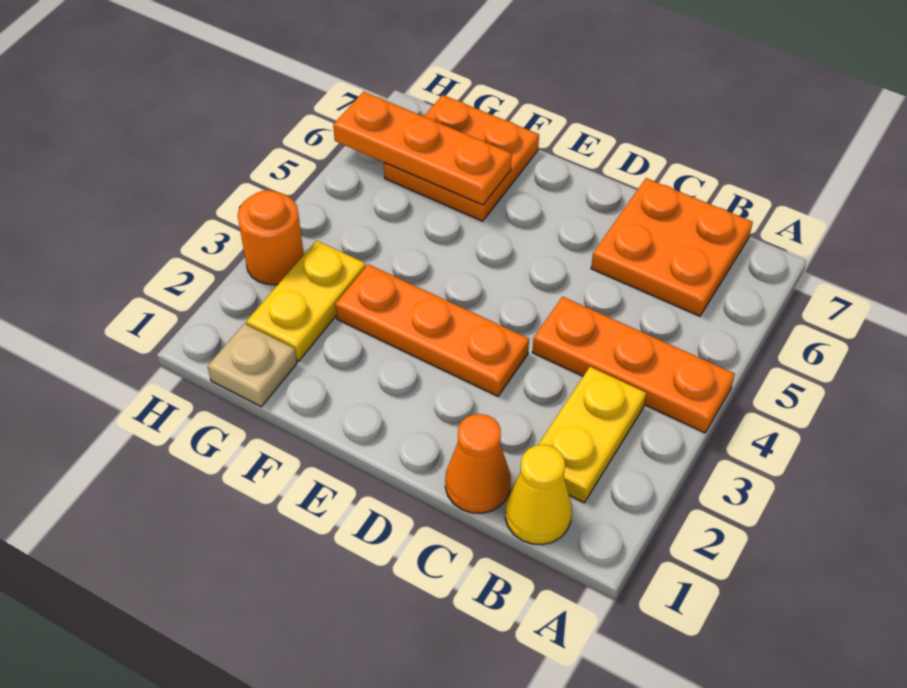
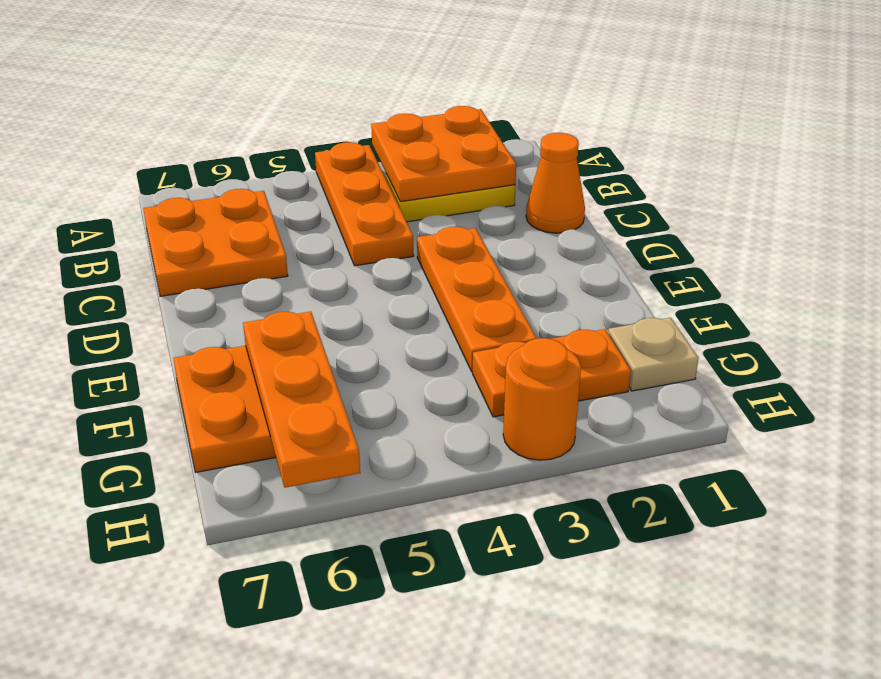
none -> orange 2x2 plate [371,106,516,202]
yellow 1x1 cone [505,445,572,545] -> none
yellow 1x2 plate [246,241,366,361] -> orange 1x2 plate [473,329,631,417]

